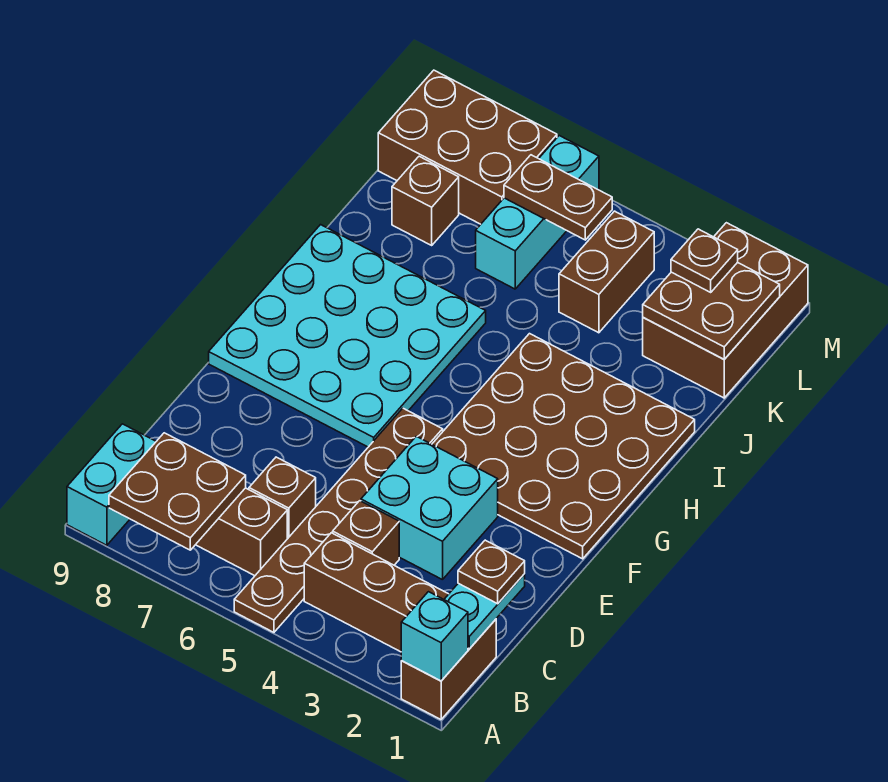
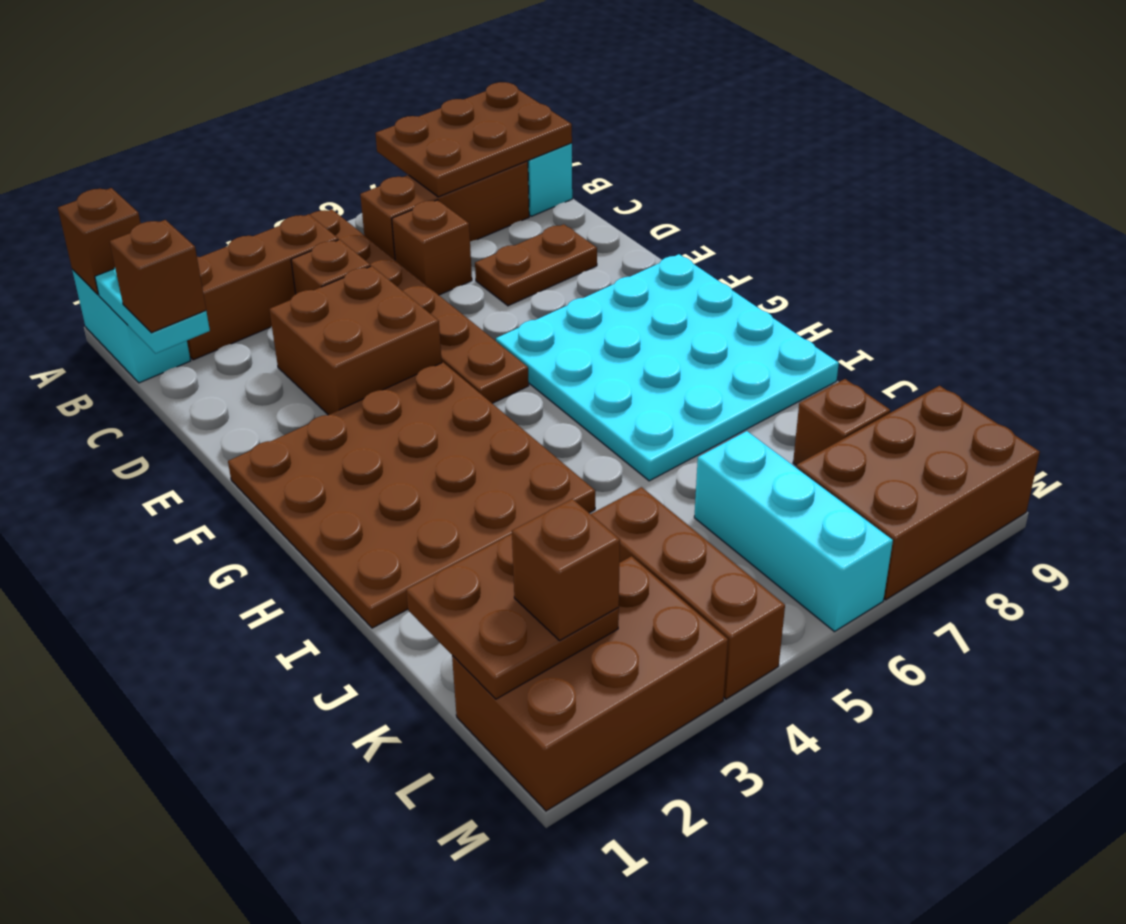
brown 1x2 brick [401,619,496,719] -> cyan 1x2 brick [72,270,191,383]
cyan 1x1 brick [401,592,468,681] -> brown 1x1 brick [58,188,141,295]
brown 2x2 plate [109,433,246,550] -> brown 2x3 plate [375,82,572,197]
brown 1x1 plate [458,540,525,604] -> brown 1x1 brick [110,220,206,333]
cyan 2x2 brick [361,436,498,580] -> brown 2x2 brick [269,266,442,415]
brown 2x3 brick [643,223,808,398] -> brown 2x3 brick turned to [452,556,728,811]
brown 1x2 brick [559,211,654,333] -> brown 1x3 brick [591,487,785,699]
brown 1x1 plate [671,229,738,292] -> brown 1x1 brick [512,499,620,641]
brown 1x2 plate [504,155,612,240] -> brown 1x2 plate moved to [475,224,597,306]

